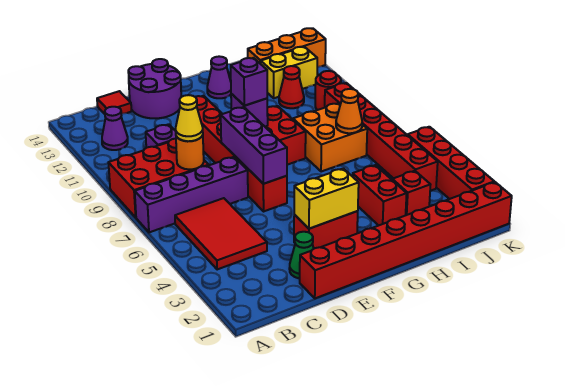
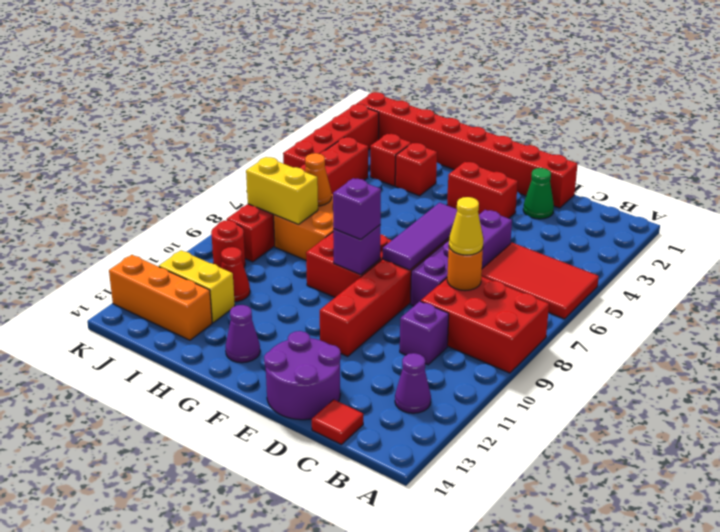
purple 1x4 brick [135,157,248,232] -> purple 1x4 brick turned to [410,210,512,306]
red 2x3 tile [175,198,267,270] -> red 2x3 tile turned to [481,243,599,319]
yellow 1x2 brick [294,168,359,229] -> yellow 1x2 brick moved to [246,157,318,224]
purple 1x3 brick [221,107,287,184] -> purple 1x3 tile [383,203,457,270]
red 1x2 brick [353,165,407,226] -> red 1x1 brick [395,143,437,196]

